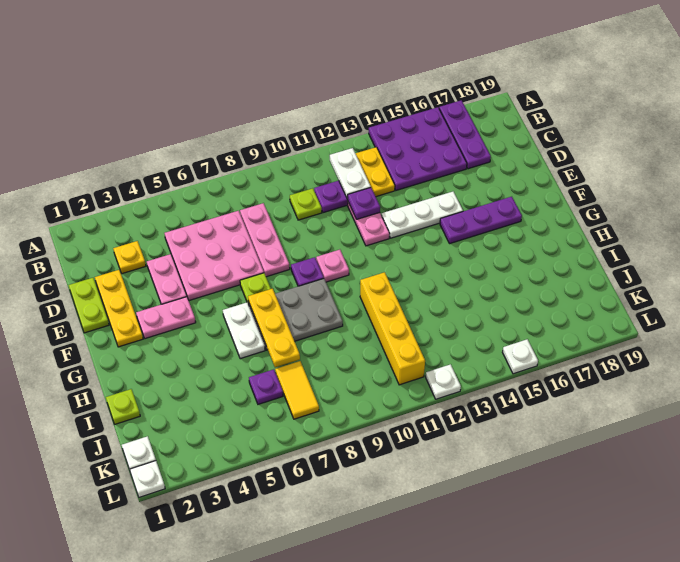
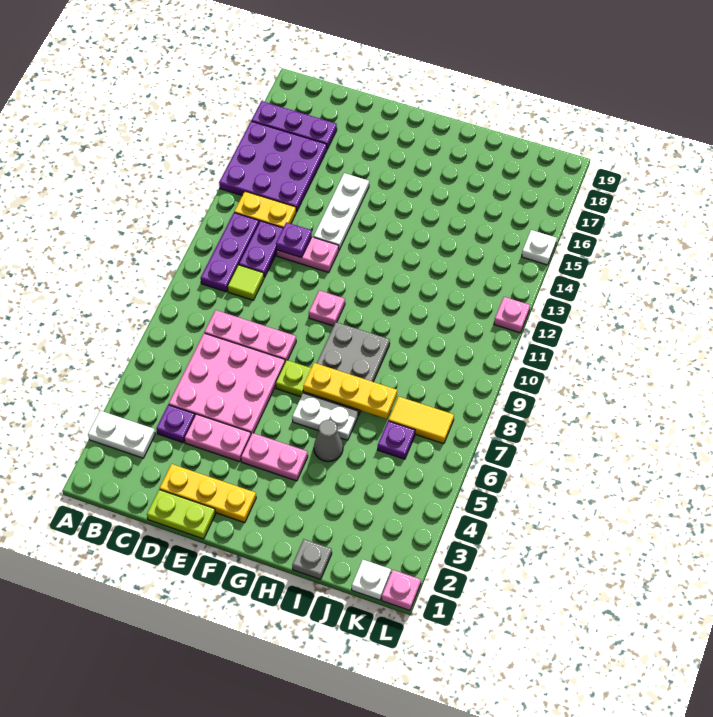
white 1x2 plate [330,148,371,199] -> white 1x2 plate moved to [88,411,155,458]
yellow 1x1 plate [113,241,146,274] -> none
lime 1x1 plate [290,188,322,220] -> lime 1x1 tile [227,265,264,300]
pink 1x2 plate [136,297,196,339] -> pink 1x2 plate turned to [241,433,308,481]
purple 1x1 plate [291,257,324,286] -> purple 1x1 plate moved to [156,405,195,443]
purple 1x3 plate [440,197,522,244] -> purple 1x3 plate moved to [201,213,259,292]
none -> grey 1x1 cone [314,420,343,462]
yellow 1x4 brick [360,272,425,385] -> none
lime 1x1 plate [106,389,140,424] -> grey 1x1 plate [292,539,332,579]
white 1x1 plate [130,461,165,497] -> pink 1x1 plate [382,570,421,610]
white 1x1 plate [426,364,461,399] -> pink 1x1 plate [494,297,530,333]

